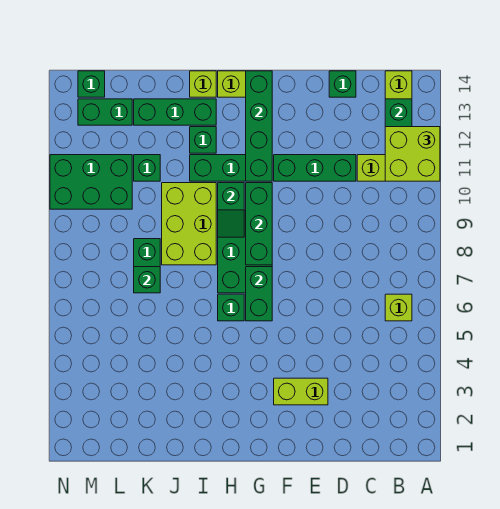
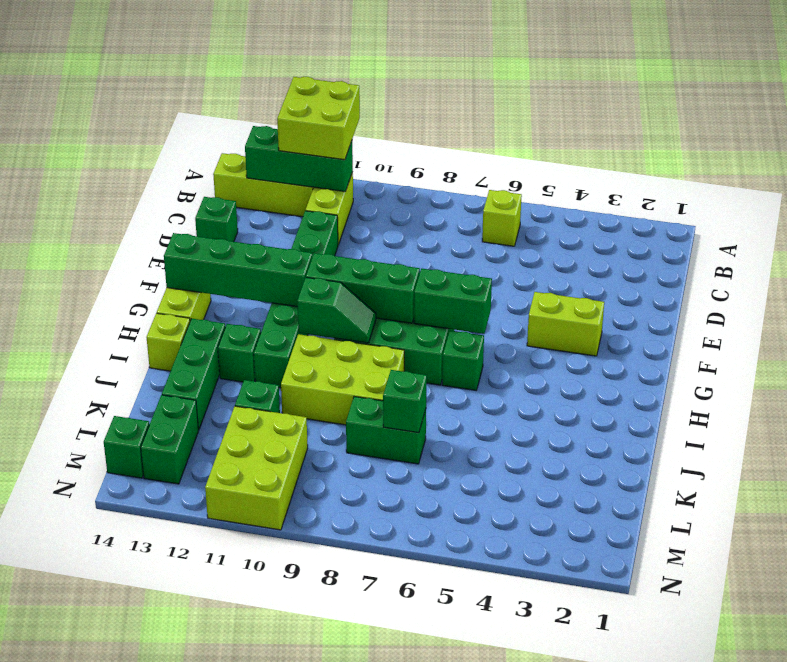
lime 1x2 brick [274,378,328,405] -> lime 1x2 brick turned to [527,292,604,356]
green 2x3 brick [50,155,132,209] -> lime 2x3 brick [205,406,308,530]

